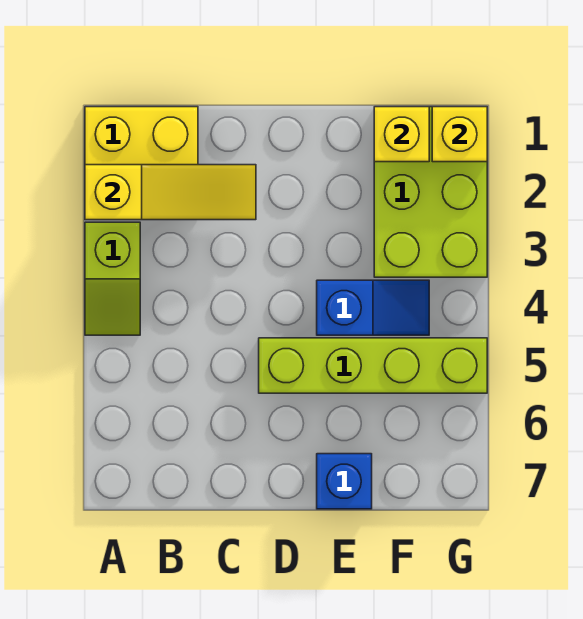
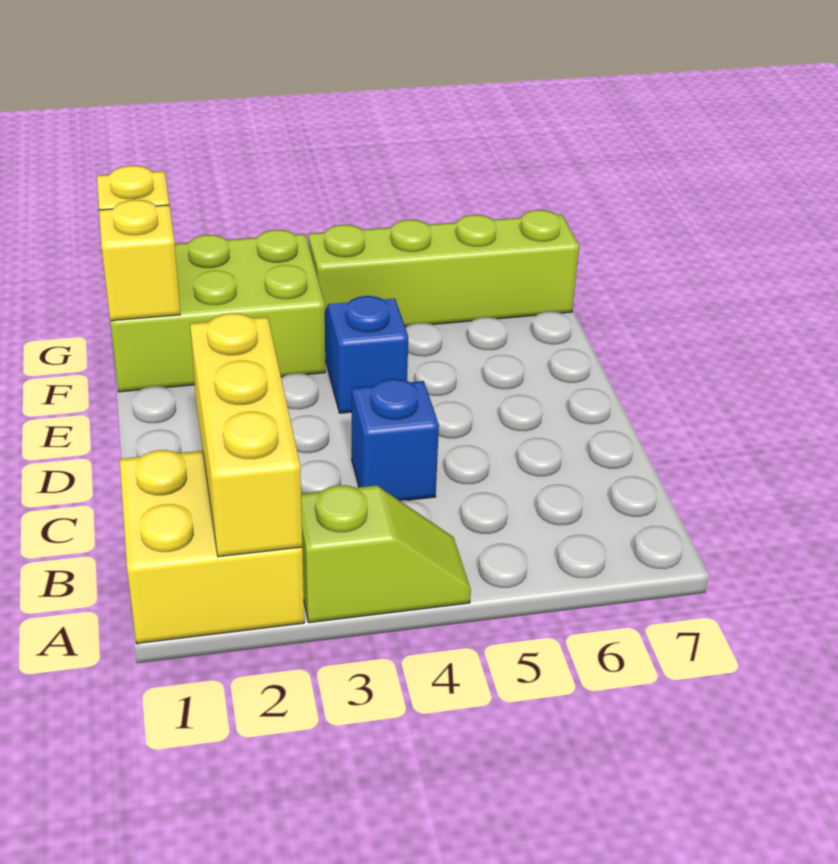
yellow 1x3 slope [85,165,256,220] -> yellow 1x3 brick [190,313,302,557]
lime 1x4 brick [259,338,487,393] -> lime 1x4 brick turned to [308,210,579,327]
blue 1x1 brick [317,454,372,509] -> blue 1x1 brick moved to [352,379,439,501]

